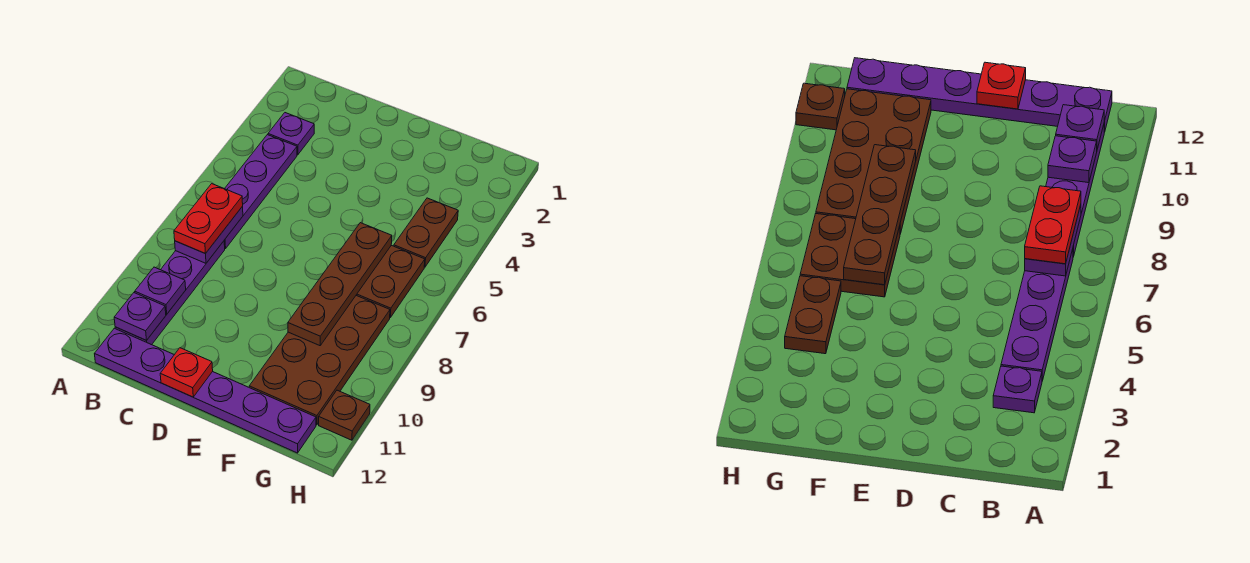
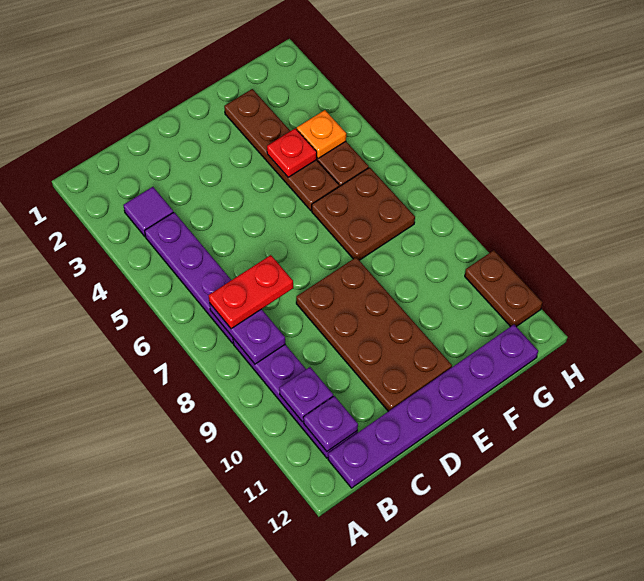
purple 1x1 plate [268,113,314,155] -> purple 1x1 tile [123,187,173,236]
red 1x2 plate [174,184,243,254] -> red 1x2 plate turned to [208,255,293,329]
red 1x1 plate [160,348,213,397] -> red 1x1 plate moved to [267,128,317,177]
brown 1x4 plate [288,223,392,346] -> brown 1x4 plate moved to [224,89,339,210]
brown 2x4 plate [249,296,390,425] -> brown 2x4 plate moved to [296,257,452,411]
none -> orange 1x1 plate [297,110,346,159]
brown 1x1 plate [319,390,370,440] -> brown 1x2 plate [465,250,542,327]

